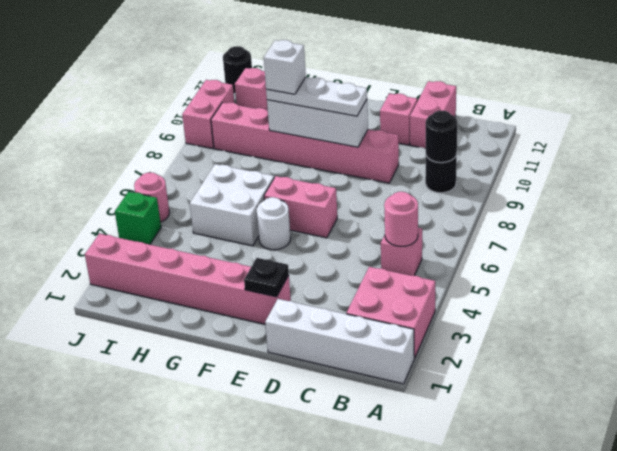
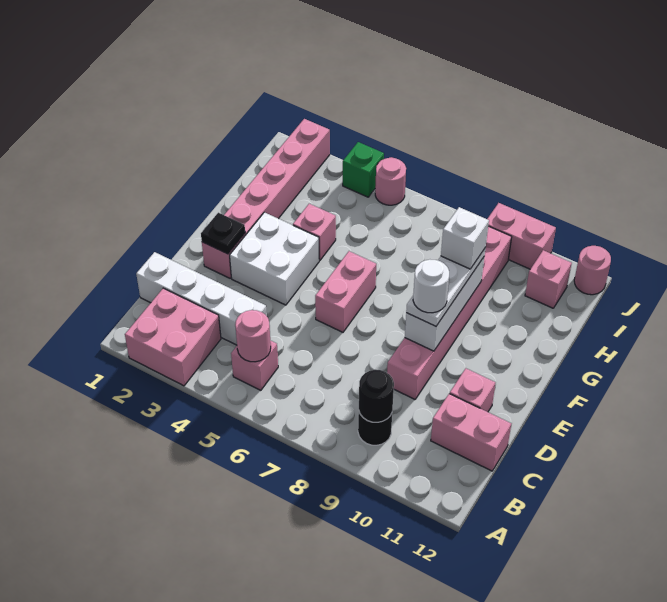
white 1x4 brick [265,299,414,384] -> white 1x4 brick turned to [136,252,267,345]
white 1x1 round brick [257,197,291,250] -> white 1x1 round brick moved to [413,260,449,313]
none -> pink 1x1 brick [293,204,336,261]
white 2x2 brick [190,164,274,246] -> white 2x2 brick moved to [230,212,319,305]
black 1x1 round brick [223,46,252,93] -> pink 1x1 round brick [574,246,611,295]

